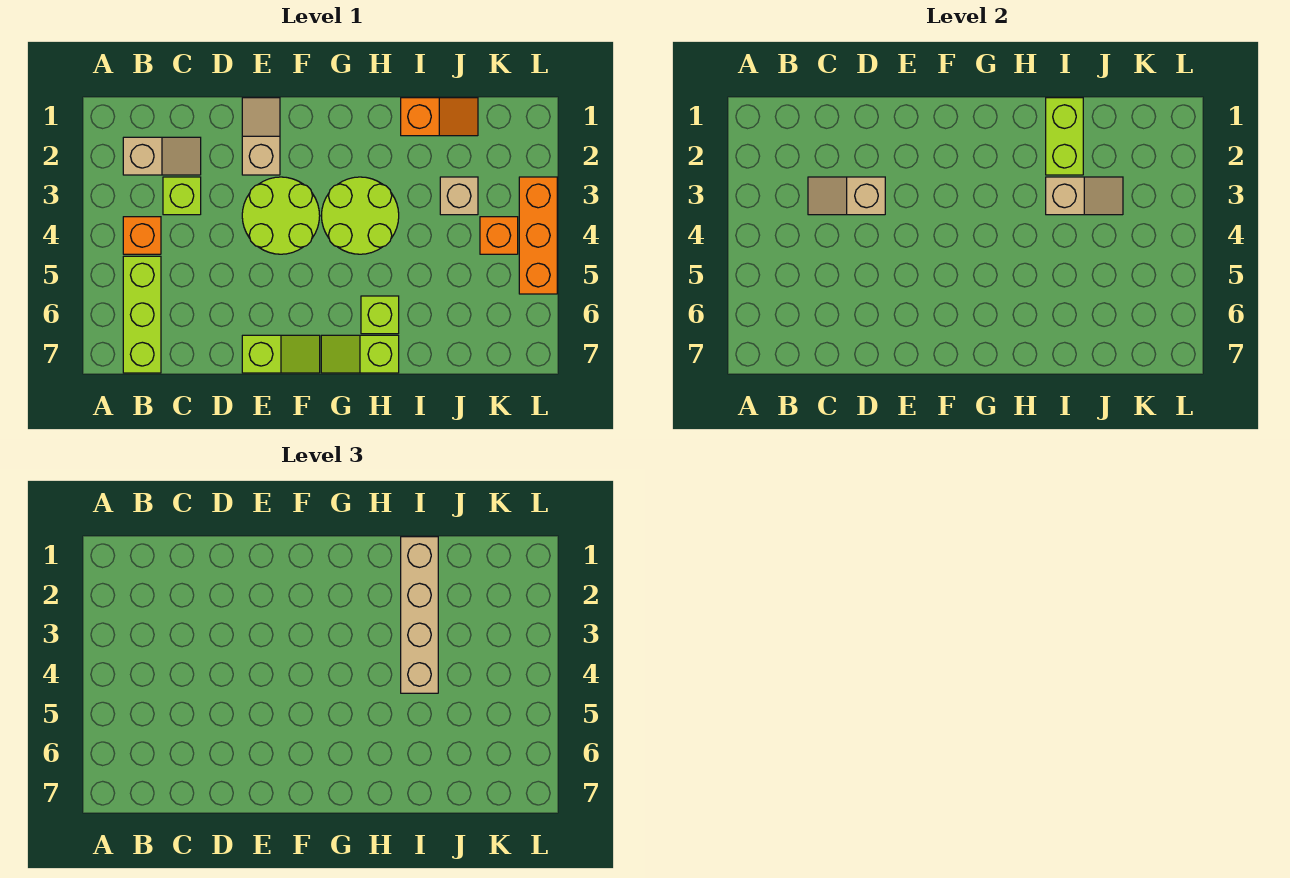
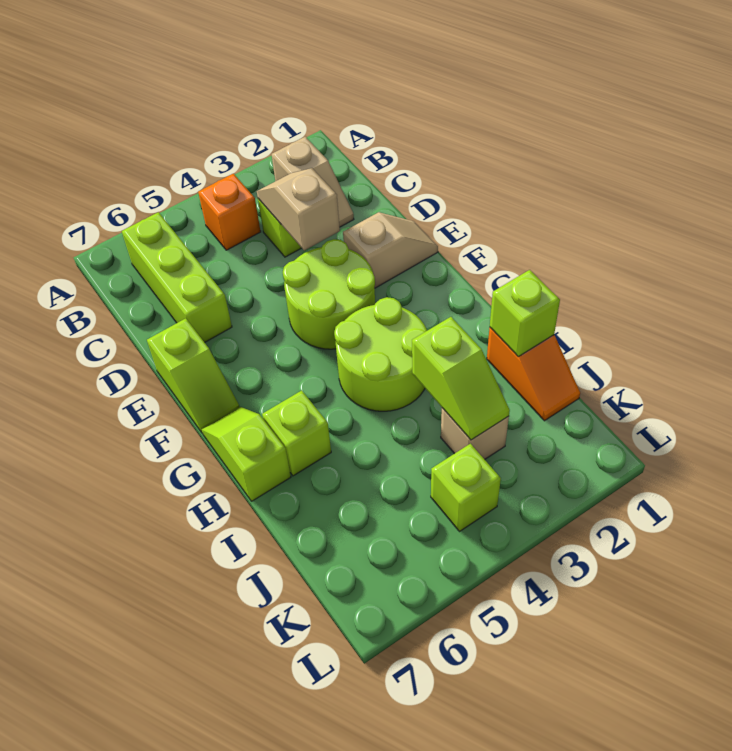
lime 1x3 brick [123,256,161,373] -> lime 1x3 brick turned to [122,212,232,343]
lime 1x2 brick [1046,98,1083,175] -> lime 1x1 brick [490,270,560,357]
tan 1x4 brick [401,537,438,693] -> none
tan 1x2 slope [1046,177,1123,215] -> lime 1x2 slope [412,317,510,440]
orange 1x1 brick [480,217,518,254] -> lime 1x1 brick [431,443,501,532]
orange 1x3 brick [519,177,557,294] -> none

